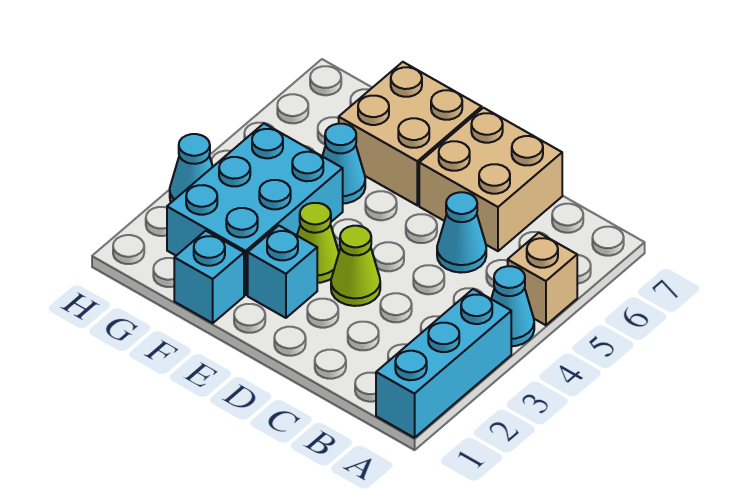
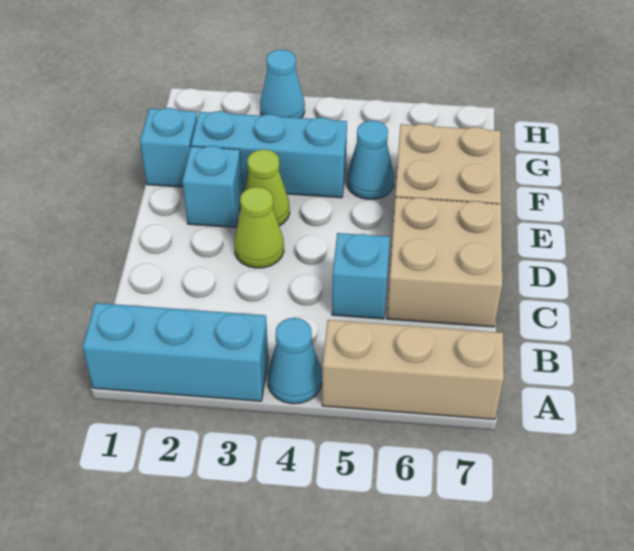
tan 1x1 brick [508,233,577,325] -> tan 1x3 brick [322,320,504,419]
cyan 1x1 cone [437,192,486,273] -> cyan 1x1 brick [332,233,390,319]
cyan 2x3 brick [167,124,343,295] -> cyan 1x3 brick [191,111,347,198]

